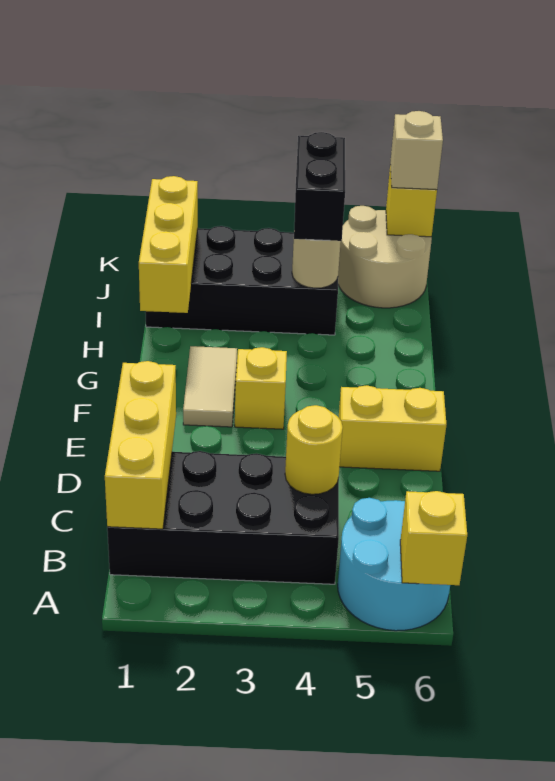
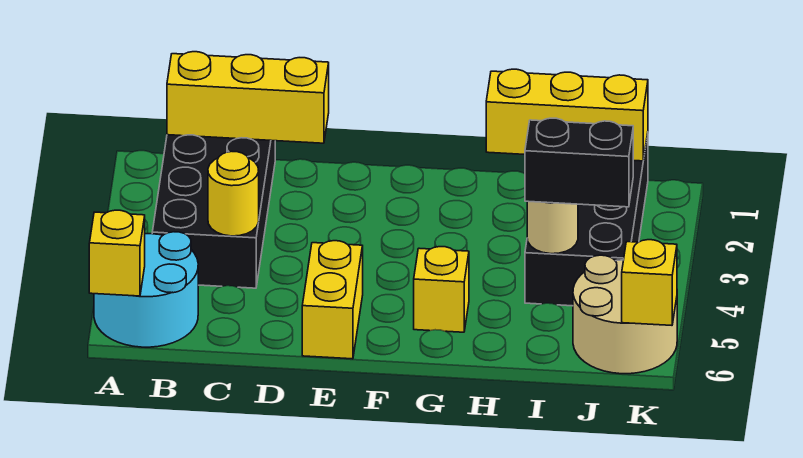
tan 1x2 tile [183,346,237,427] -> none
yellow 1x1 brick [235,347,287,429] -> yellow 1x1 brick moved to [414,247,469,332]
tan 1x1 brick [390,111,443,190] -> none

